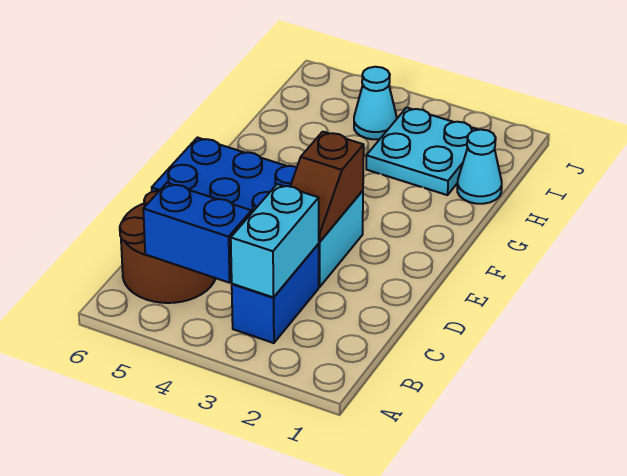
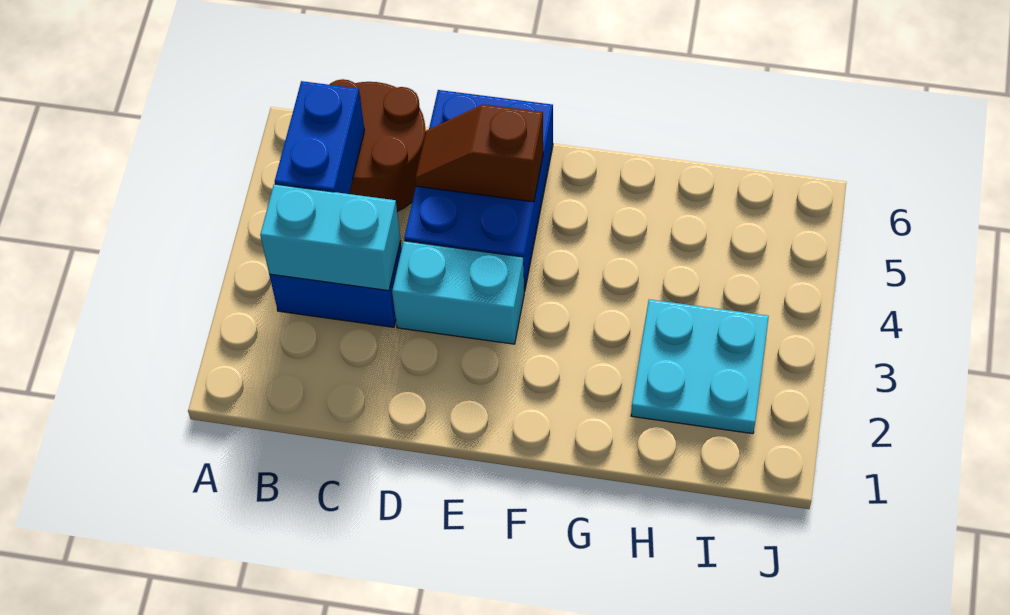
brown 1x2 slope [290,132,364,242] -> brown 1x2 slope moved to [415,104,543,202]
cyan 1x1 cone [457,129,502,204] -> none
cyan 1x1 cone [354,67,397,139] -> none

